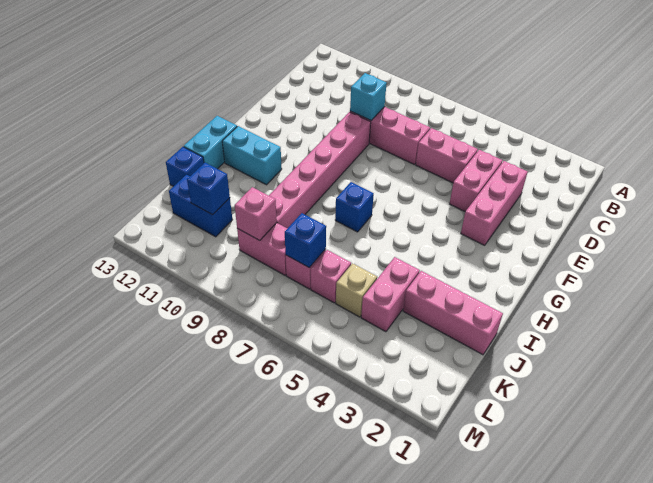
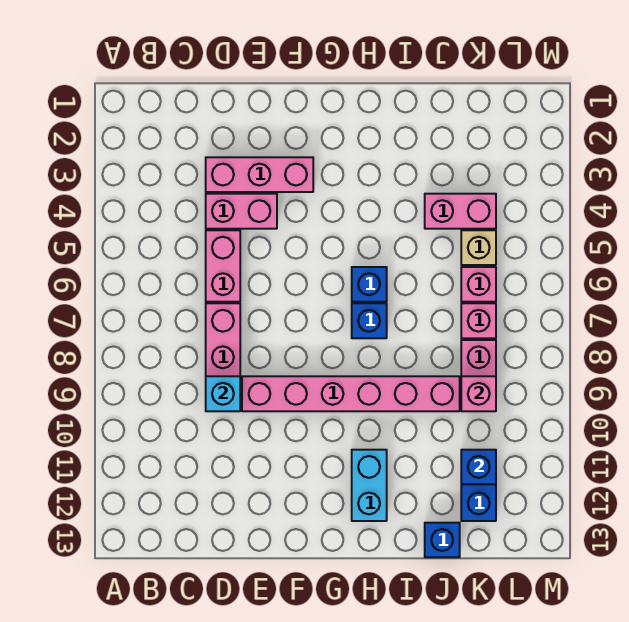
cyan 1x2 brick [184,116,237,169] -> none
pink 1x3 brick [403,271,503,355] -> none
blue 1x1 brick [285,213,326,268] -> blue 1x1 brick moved to [352,267,387,302]

